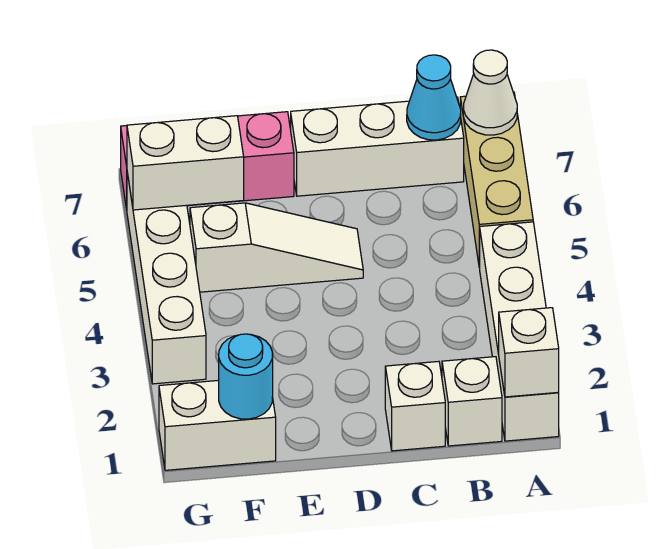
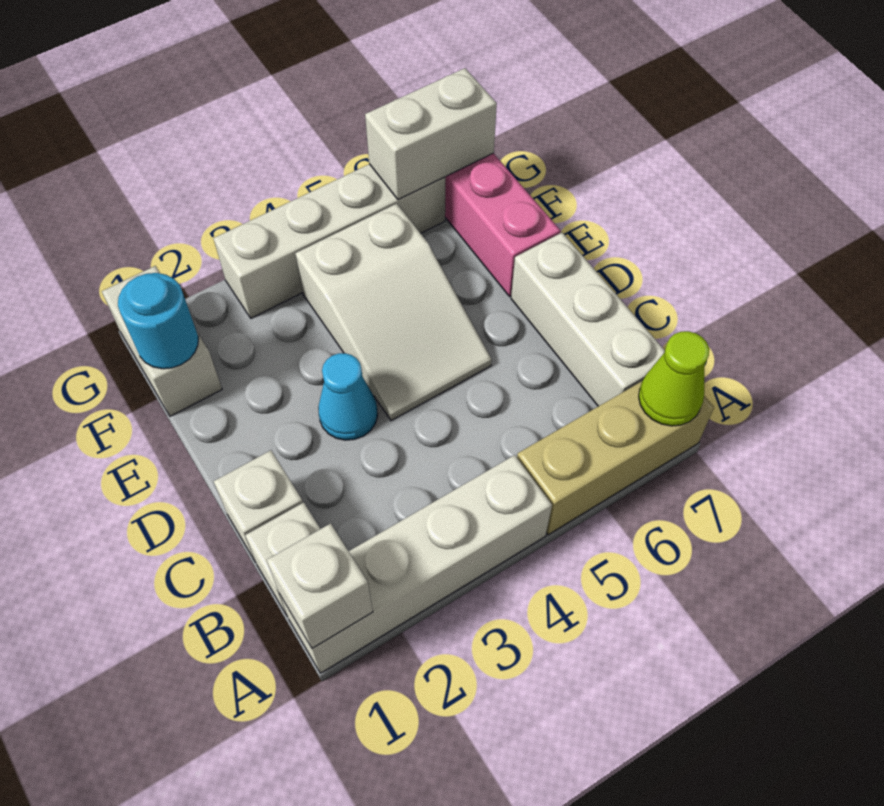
white 1x1 cone [463,50,517,135] -> lime 1x1 cone [639,331,709,426]
cyan 1x1 cone [407,55,461,140] -> cyan 1x1 cone moved to [318,353,378,440]
white 1x3 slope [190,203,363,292] -> white 2x3 slope [296,204,492,421]
white 1x2 brick [127,116,244,210] -> white 1x2 brick turned to [365,68,497,200]

